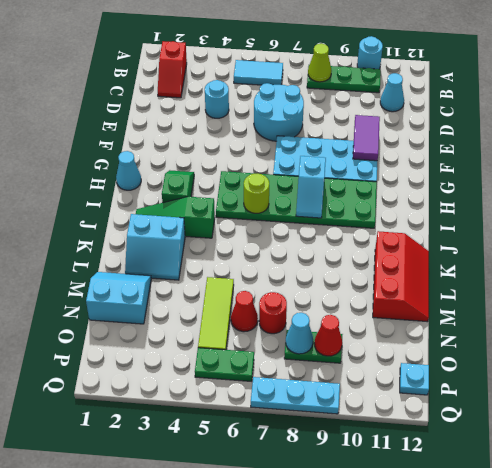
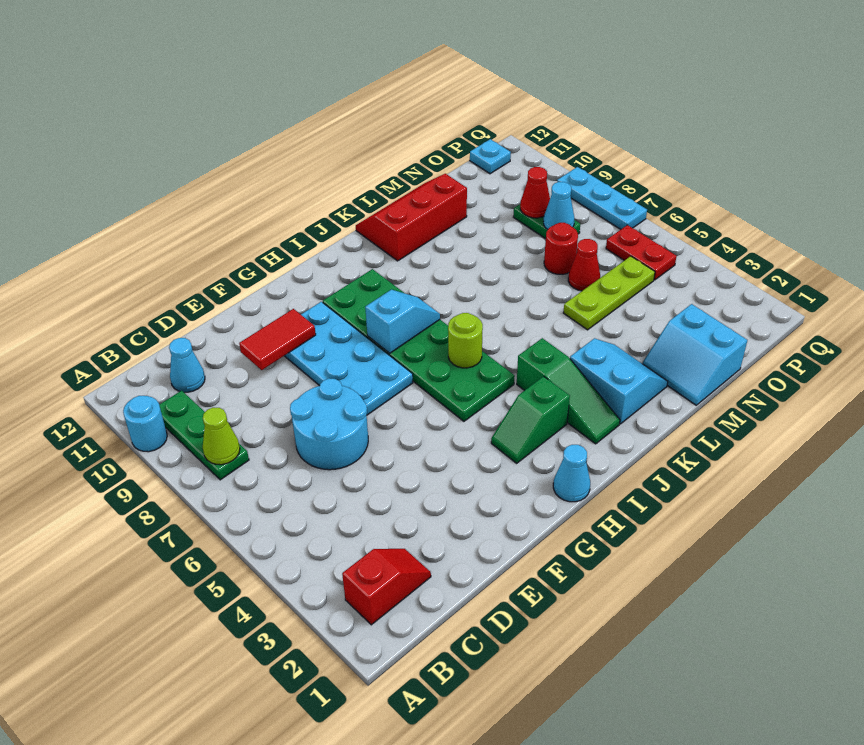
cyan 1x2 tile [234,60,283,85] -> none
cyan 1x1 round brick [205,80,229,118] -> none
purple 1x2 tile [353,115,380,161] -> red 1x2 tile [239,309,316,370]
lime 1x3 tile [198,277,234,350] -> lime 1x3 plate [563,256,655,330]
green 1x2 plate [195,348,254,381] -> red 1x2 plate [606,225,677,280]

